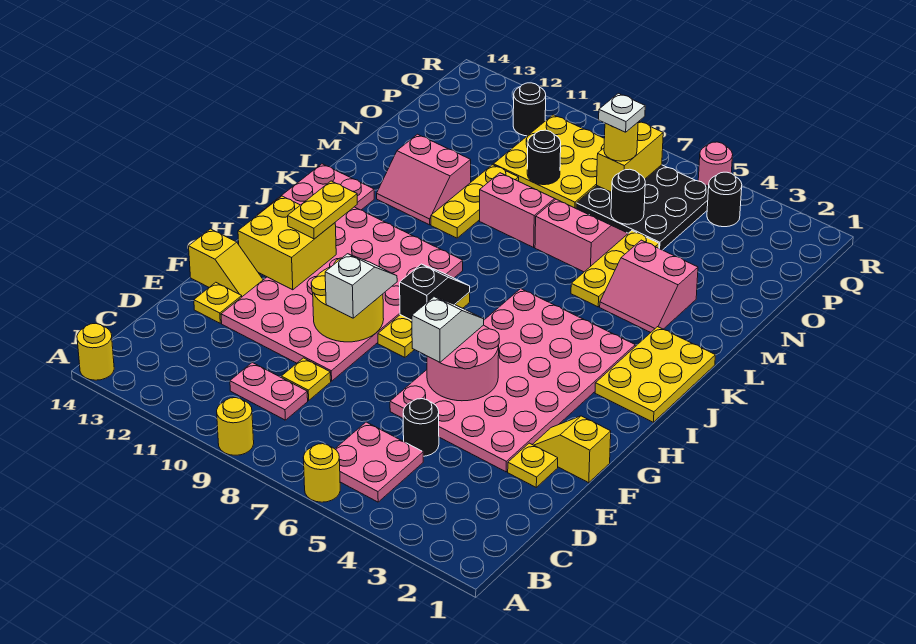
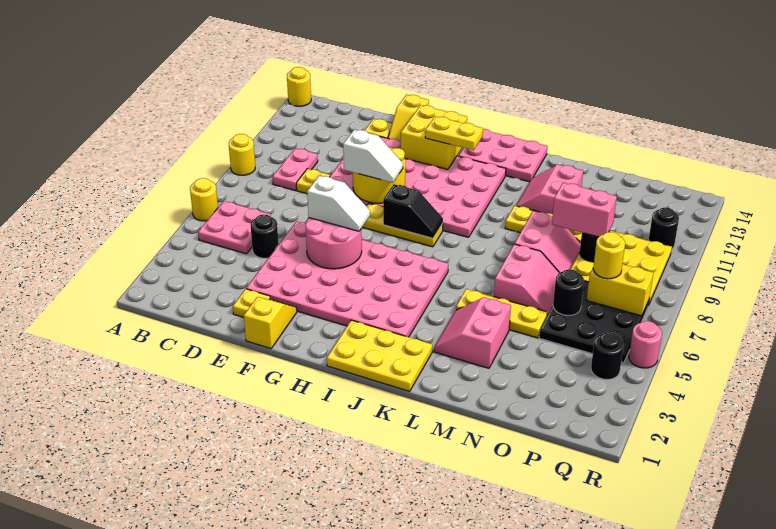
none -> pink 1x2 brick [552,183,617,237]
white 1x1 plate [599,93,645,132] -> none

